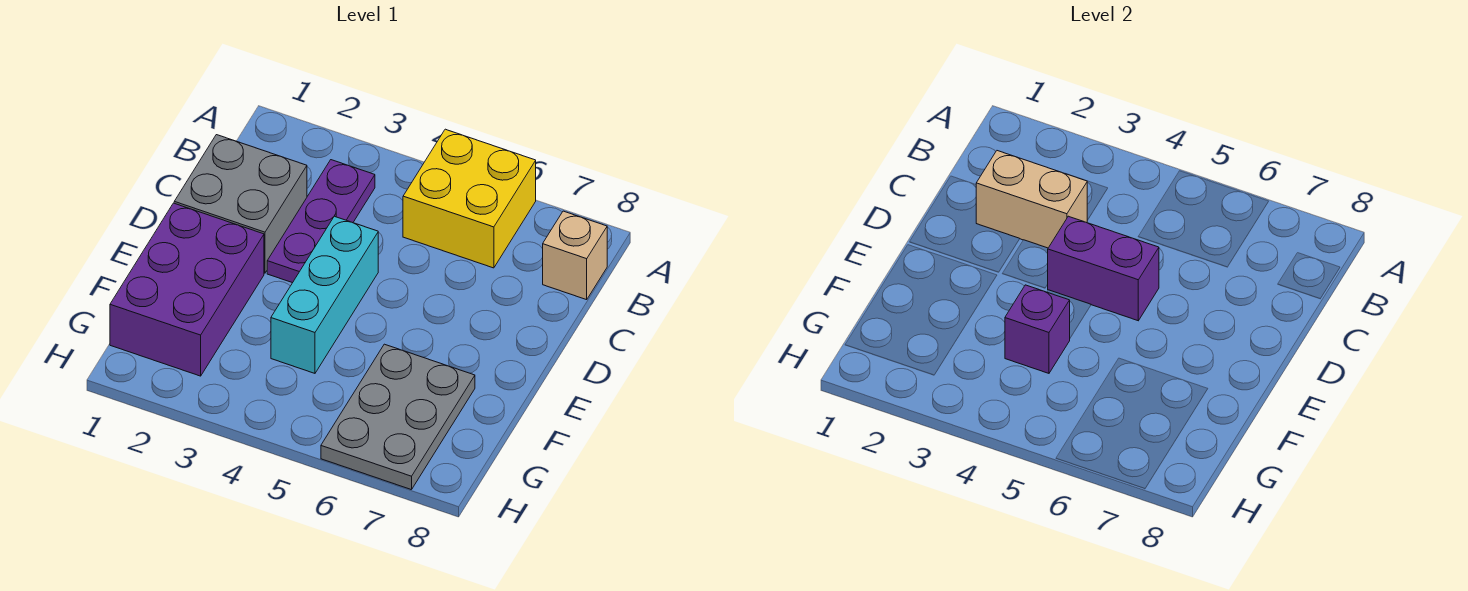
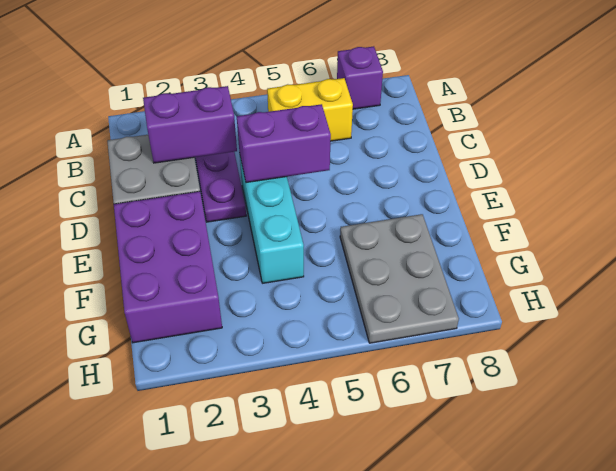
yellow 2x2 brick [403,129,536,268] -> yellow 1x2 brick [267,78,353,141]
tan 1x1 brick [543,211,607,300] -> none
tan 1x2 brick [976,151,1087,248] -> purple 1x2 brick [143,86,237,163]
purple 1x1 brick [1005,285,1070,373] -> purple 1x1 brick moved to [337,46,383,109]

